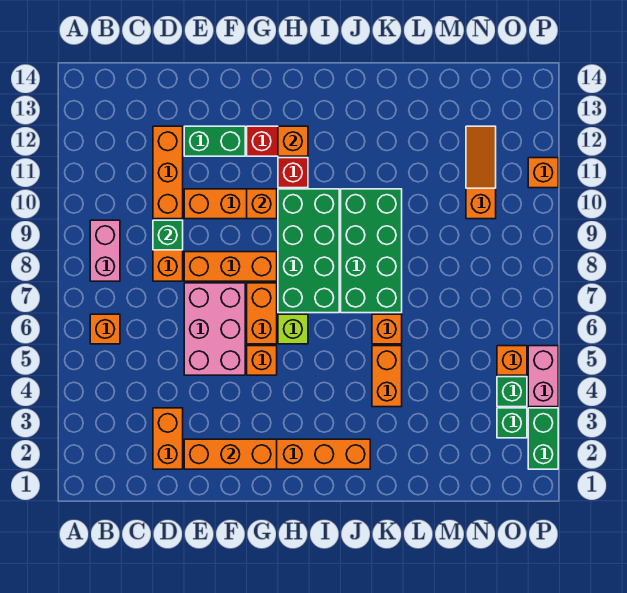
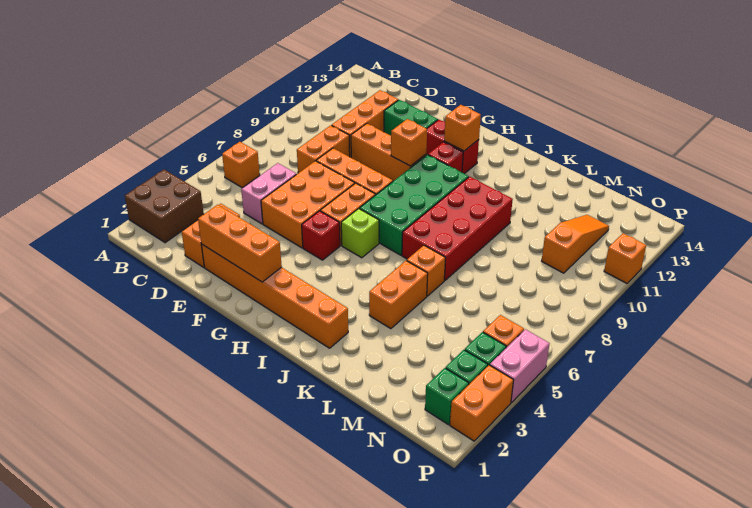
none -> brown 2x2 brick [125,170,204,243]
pink 1x2 brick [90,220,120,281] -> pink 1x2 brick moved to [241,163,296,224]
green 1x1 brick [153,220,183,250] -> green 1x1 brick moved to [425,368,469,425]
pink 2x3 brick [184,283,245,375] -> orange 2x3 brick [261,161,355,248]
orange 1x1 brick [247,346,277,375] -> red 1x1 brick [302,211,340,260]
green 2x4 brick [341,189,402,313] -> red 2x4 brick [402,177,513,281]
green 1x2 brick [528,408,558,469] -> orange 1x2 brick [450,365,514,441]

